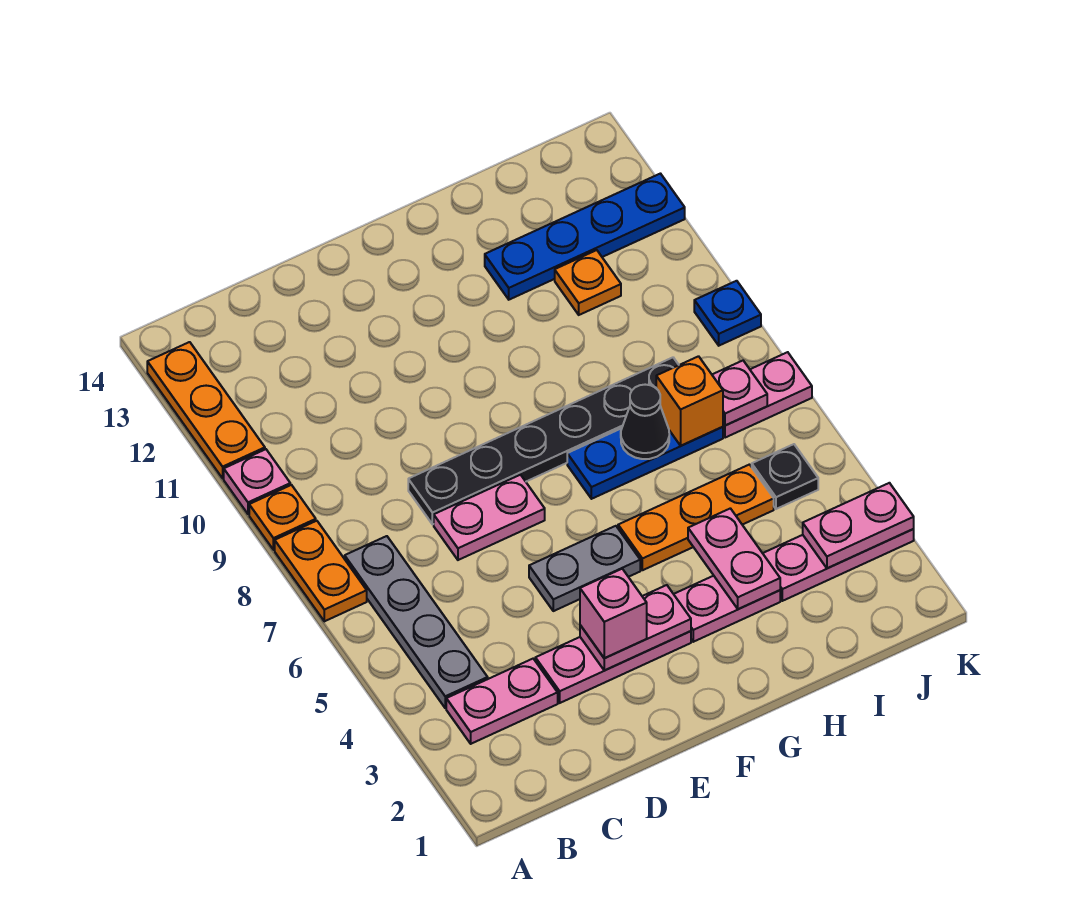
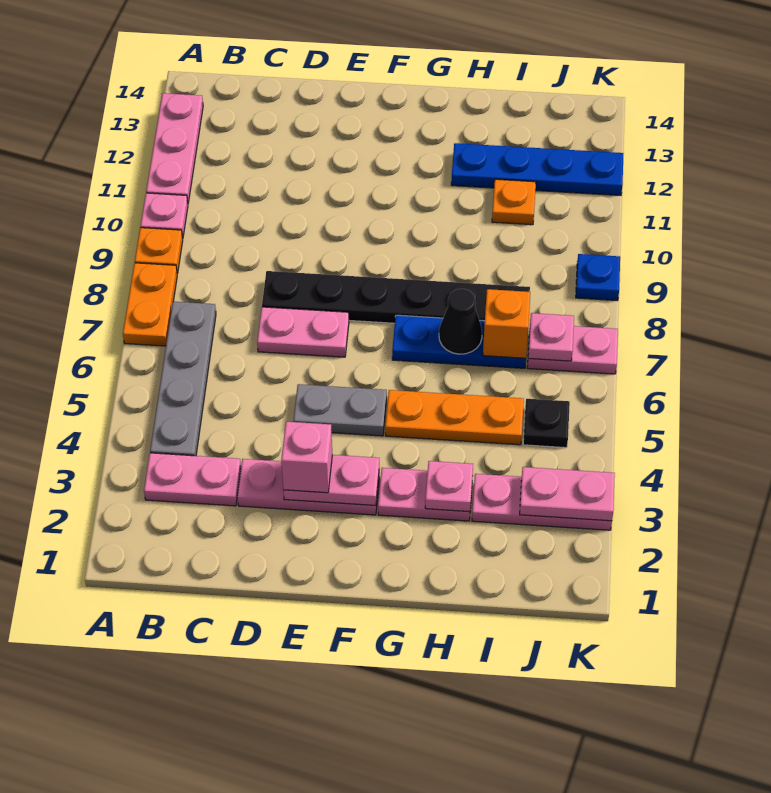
orange 1x3 plate [147,342,265,478] -> pink 1x3 plate [146,93,203,203]
pink 1x2 plate [688,508,780,609] -> pink 1x1 plate [425,461,473,512]

